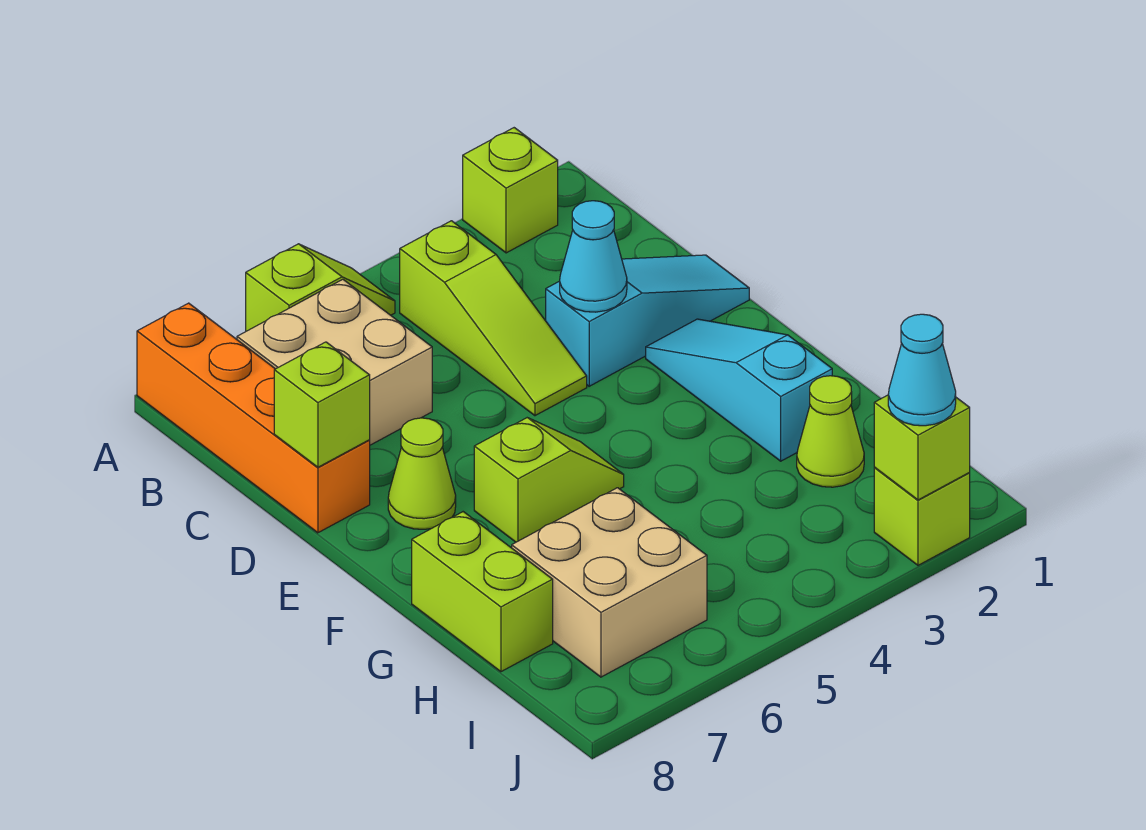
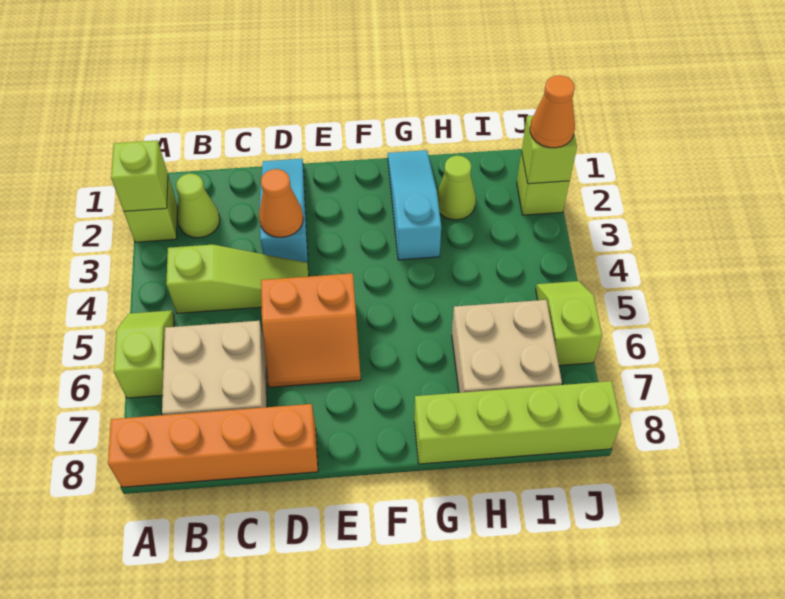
cyan 1x1 cone [560,201,627,312] -> orange 1x1 cone [259,169,303,238]
none -> orange 2x2 slope [261,273,361,387]
lime 1x1 brick [274,342,370,467] -> lime 1x1 brick moved to [111,140,168,211]
cyan 1x3 slope [646,319,832,461] -> cyan 1x3 slope turned to [388,150,441,260]
lime 1x1 cone [388,418,456,529] -> lime 1x1 cone moved to [176,174,220,238]
lime 1x2 slope [474,418,624,542] -> lime 1x2 slope moved to [536,281,602,366]
lime 1x2 brick [412,512,553,672] -> lime 1x4 brick [414,381,621,464]
cyan 1x1 cone [888,314,956,426] -> orange 1x1 cone [530,75,575,148]

